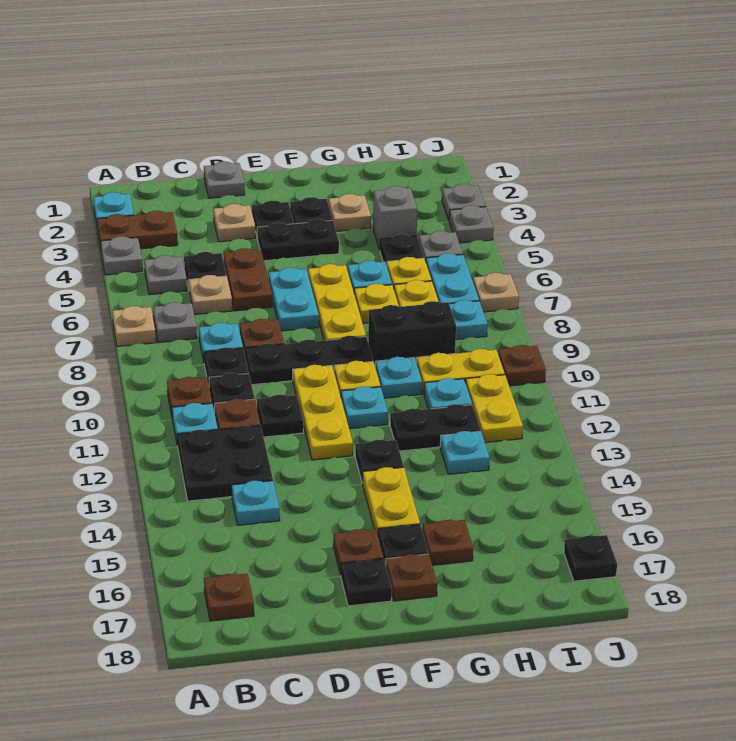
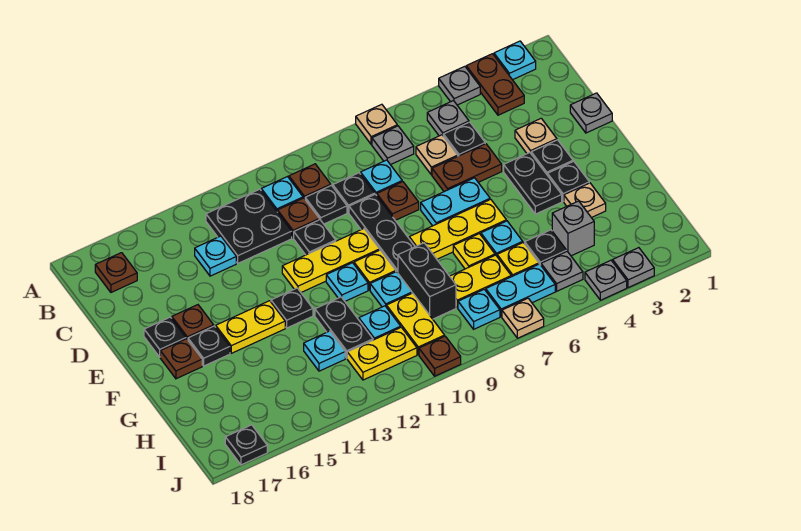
brown 1x1 plate [422,520,473,565] -> none

